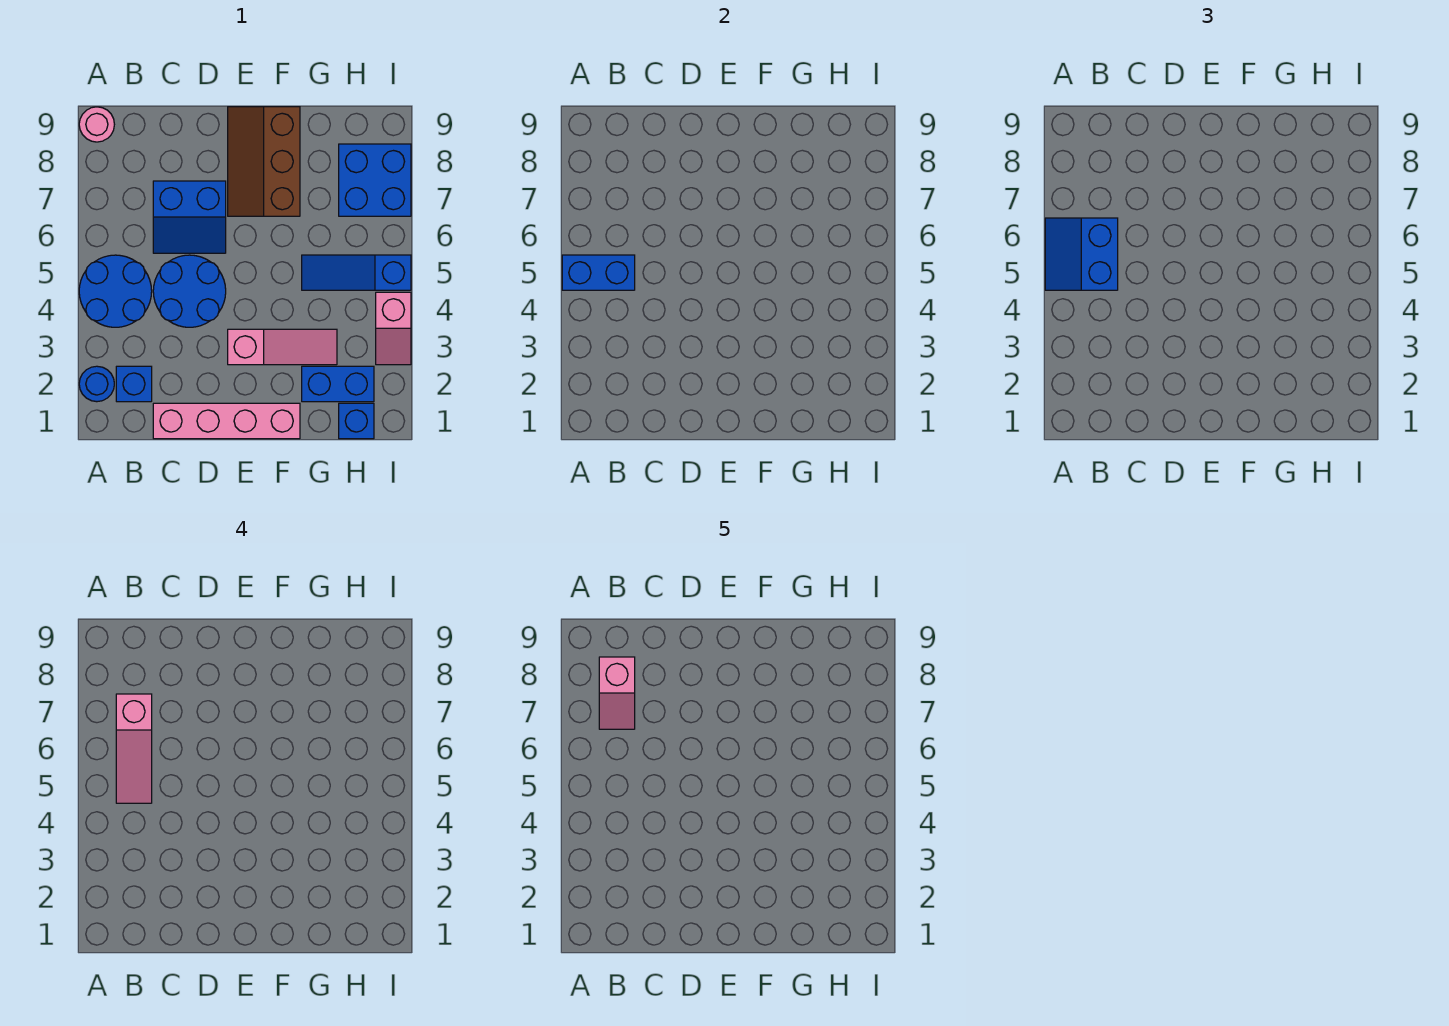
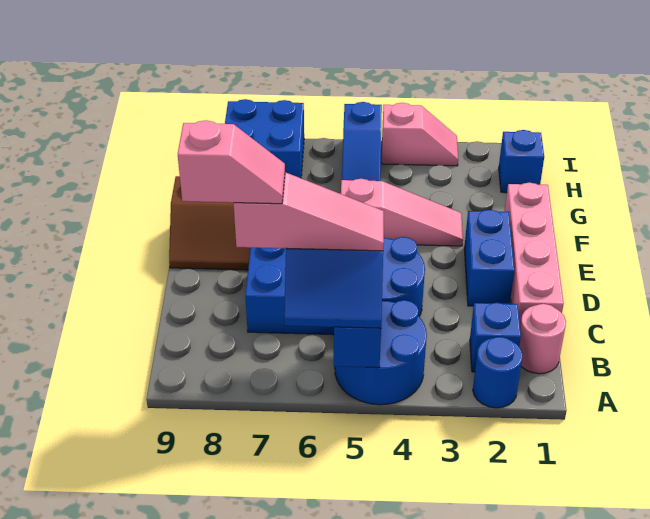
pink 1x1 round brick [79,107,114,142] -> pink 1x1 round brick moved to [519,304,566,374]
pink 1x3 slope [228,329,337,365] -> pink 1x3 slope turned to [341,179,463,246]
blue 1x2 brick [302,366,374,402] -> blue 1x2 brick moved to [464,210,514,306]

